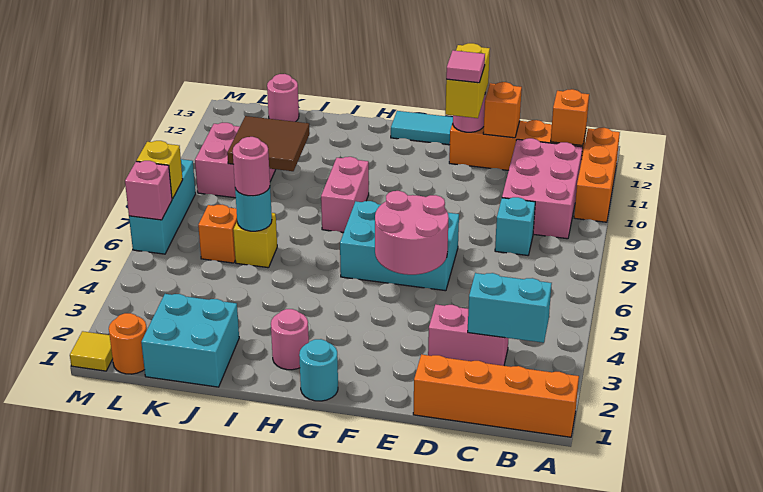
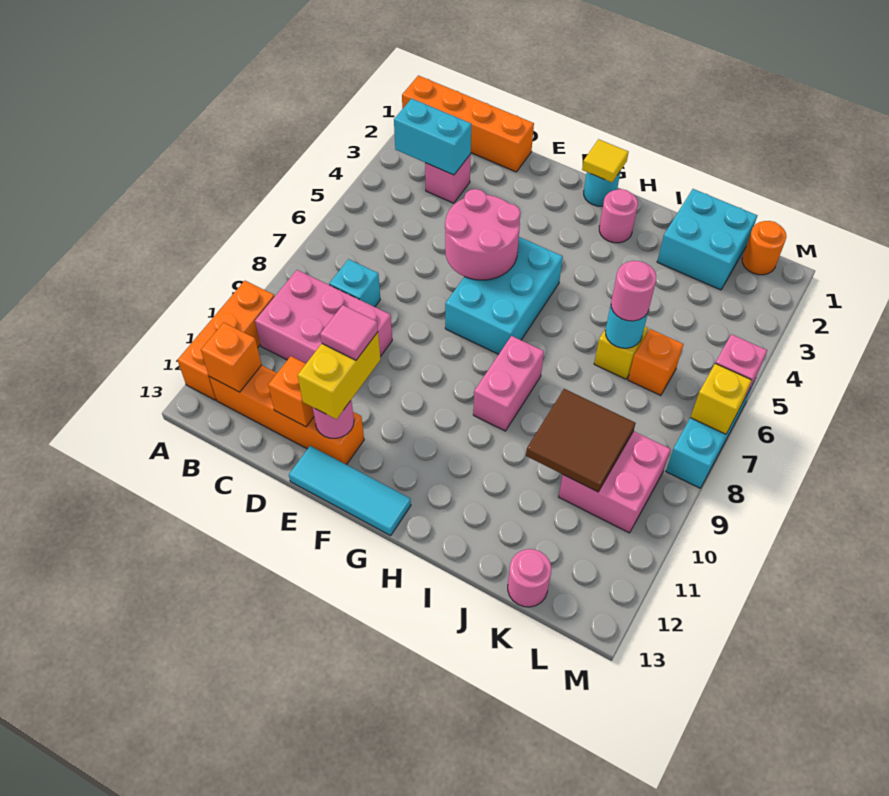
pink 2x3 brick [502,138,583,239] -> pink 2x3 brick turned to [255,270,392,364]
pink 1x2 brick [428,305,509,366] -> pink 1x1 brick [425,154,471,203]
cyan 2x3 brick [340,201,459,291] -> cyan 2x3 brick turned to [445,237,563,354]
yellow 1x1 tile [70,331,113,371] -> yellow 1x1 tile moved to [582,139,629,182]

